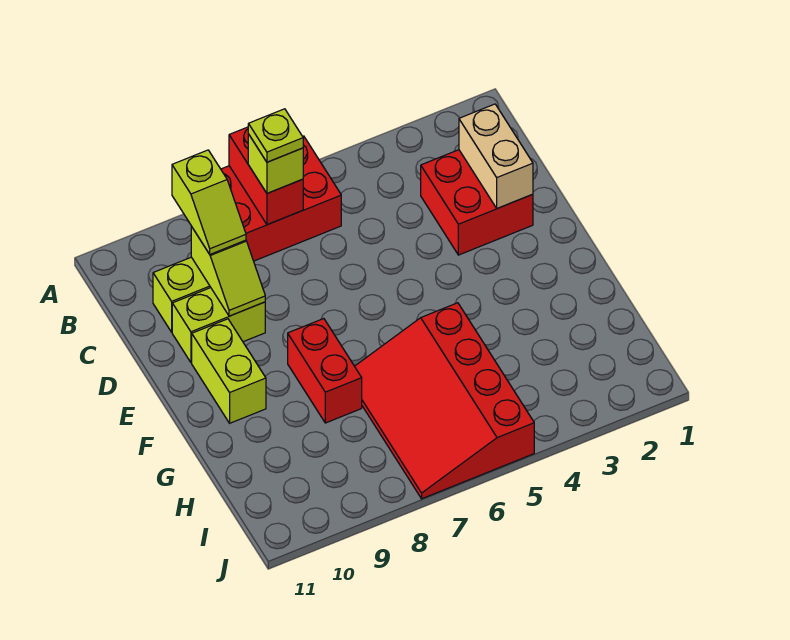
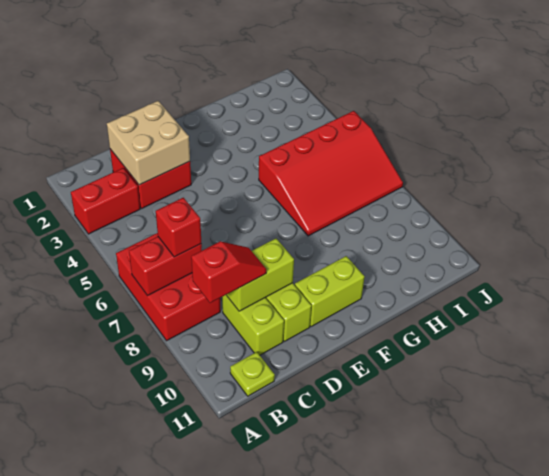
lime 1x1 brick [248,134,303,193] -> red 1x1 brick [156,198,201,257]
lime 1x1 plate [248,109,303,162] -> lime 1x1 plate moved to [230,352,275,396]
lime 1x2 slope [172,150,246,254] -> red 1x2 slope [191,241,266,303]
tan 1x2 brick [459,104,533,208] -> tan 2x2 brick [107,101,190,185]
lime 1x2 slope [191,227,265,316] -> lime 1x2 brick [226,239,294,311]
red 1x2 brick [288,319,362,423] -> red 1x2 brick moved to [71,168,140,234]

